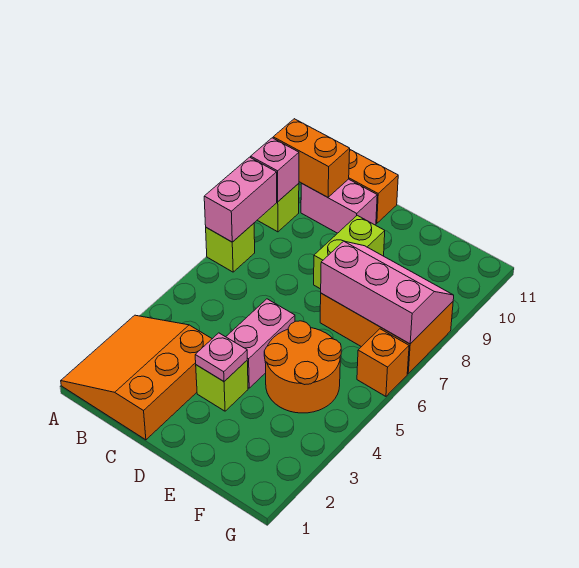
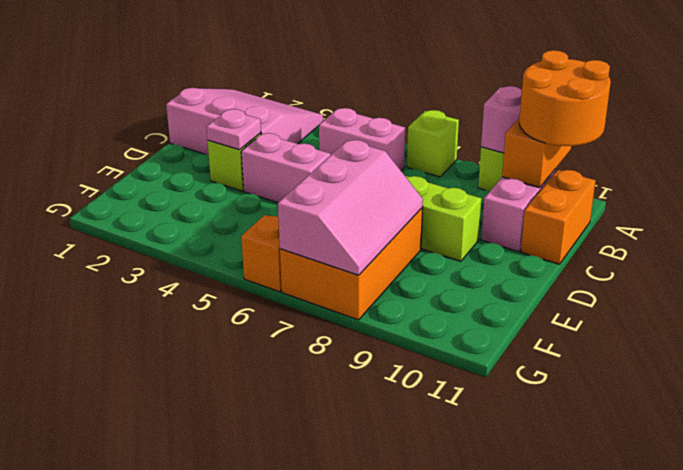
orange 3x3 slope [61,315,212,440] -> pink 3x3 slope [166,88,323,155]
pink 1x2 brick [204,157,277,242] -> pink 1x2 brick moved to [319,108,405,171]
orange 2x2 round brick [264,321,341,413] -> orange 2x2 round brick moved to [519,50,611,146]

